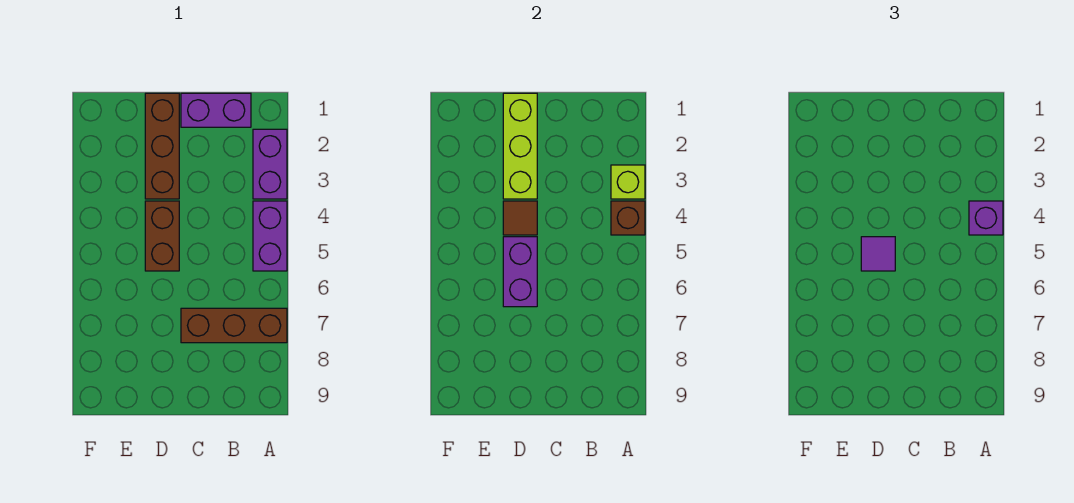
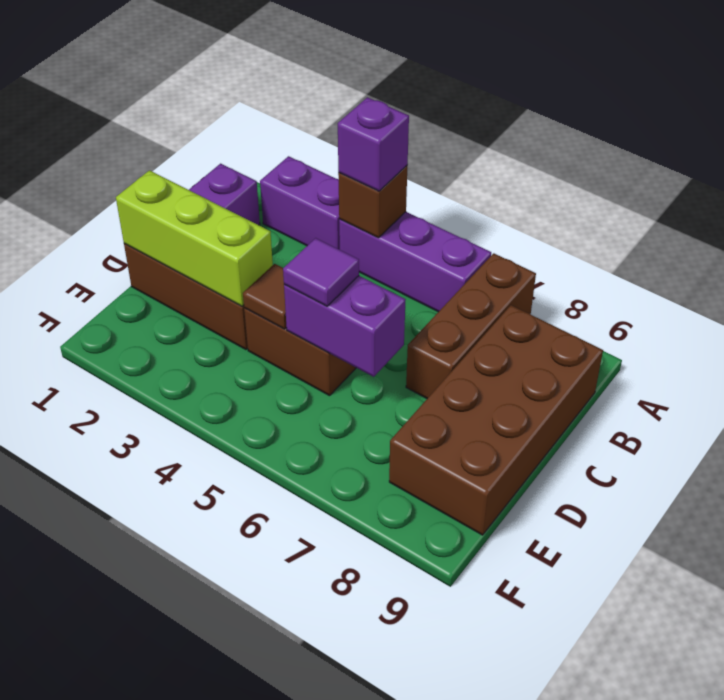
lime 1x1 brick [611,165,645,199] -> none
purple 1x2 brick [253,201,287,271] -> purple 1x3 brick [339,212,491,312]
none -> brown 2x4 brick [389,305,603,535]

